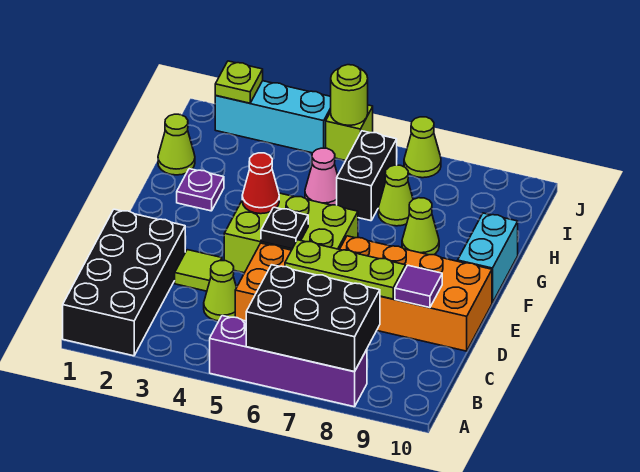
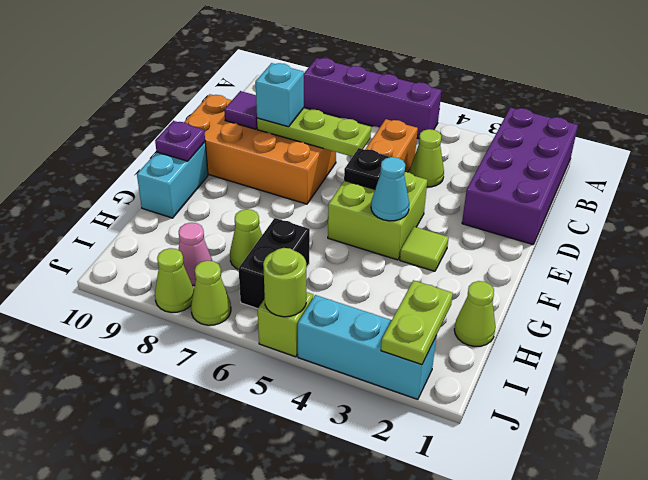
black 2x4 brick [63,209,185,356] -> purple 2x4 brick [462,107,578,244]
black 2x3 brick [246,265,380,372] -> none
lime 1x1 tile [175,250,222,291] -> lime 1x1 tile moved to [400,227,449,271]
none -> cyan 1x1 brick [256,63,304,127]
lime 2x3 brick [224,193,358,273] -> lime 2x2 brick [328,172,427,260]
red 1x1 cone [242,153,279,214] -> cyan 1x1 cone [371,157,409,221]
purple 1x1 plate [177,169,224,211] -> purple 1x1 plate moved to [155,121,205,161]
lime 1x1 cone [402,198,439,255] -> lime 1x1 cone moved to [155,248,194,312]
pink 1x1 cone [305,148,338,205] -> pink 1x1 cone moved to [178,223,212,285]
lime 1x1 plate [215,61,263,103] -> lime 1x2 plate [381,280,453,365]

